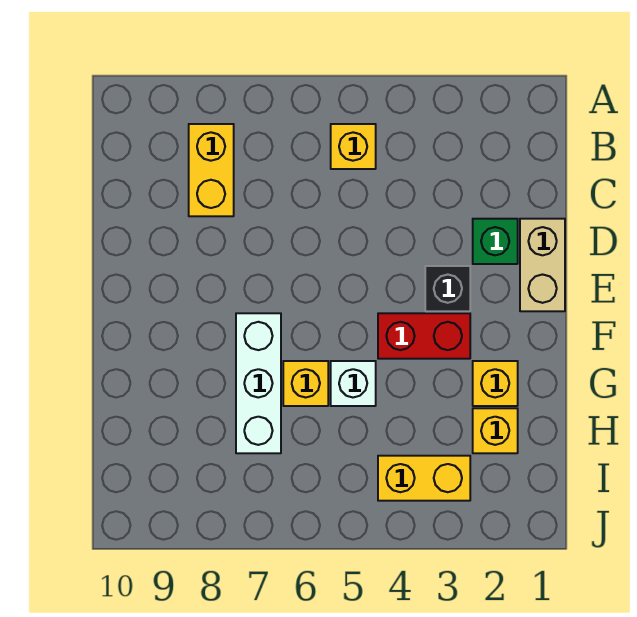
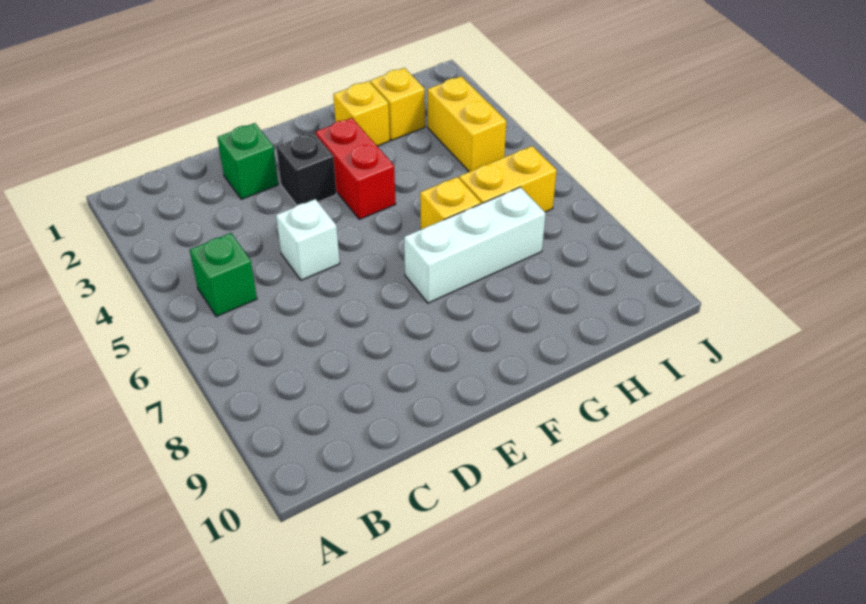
yellow 1x1 brick [331,124,376,169] -> green 1x1 brick [190,233,257,317]
yellow 1x2 brick [189,124,234,216] -> yellow 1x2 brick moved to [459,146,557,212]
tan 1x2 brick [520,219,565,311] -> none
white 1x1 brick [331,361,376,406] -> white 1x1 brick moved to [276,199,340,280]

